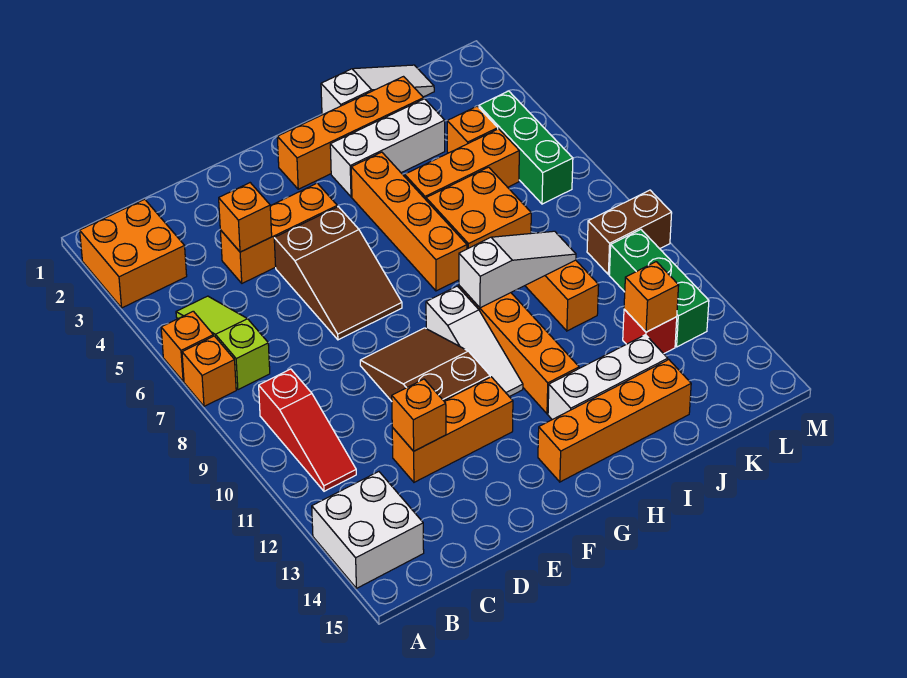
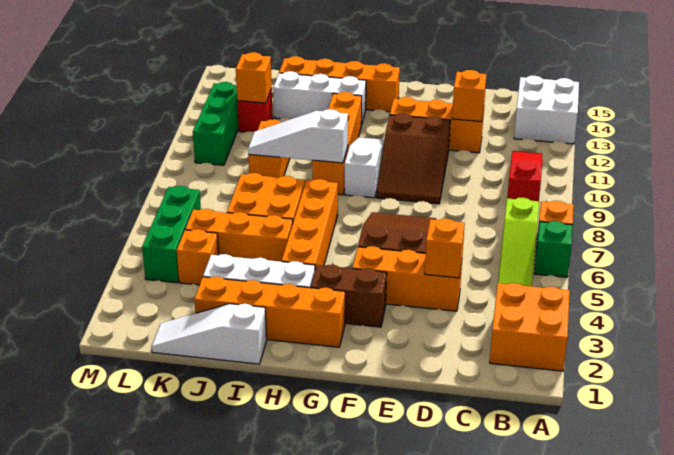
orange 1x1 brick [161,311,213,382] -> green 1x1 brick [534,221,573,277]
brown 1x2 brick [587,190,672,274] -> brown 1x2 brick moved to [311,265,387,327]

